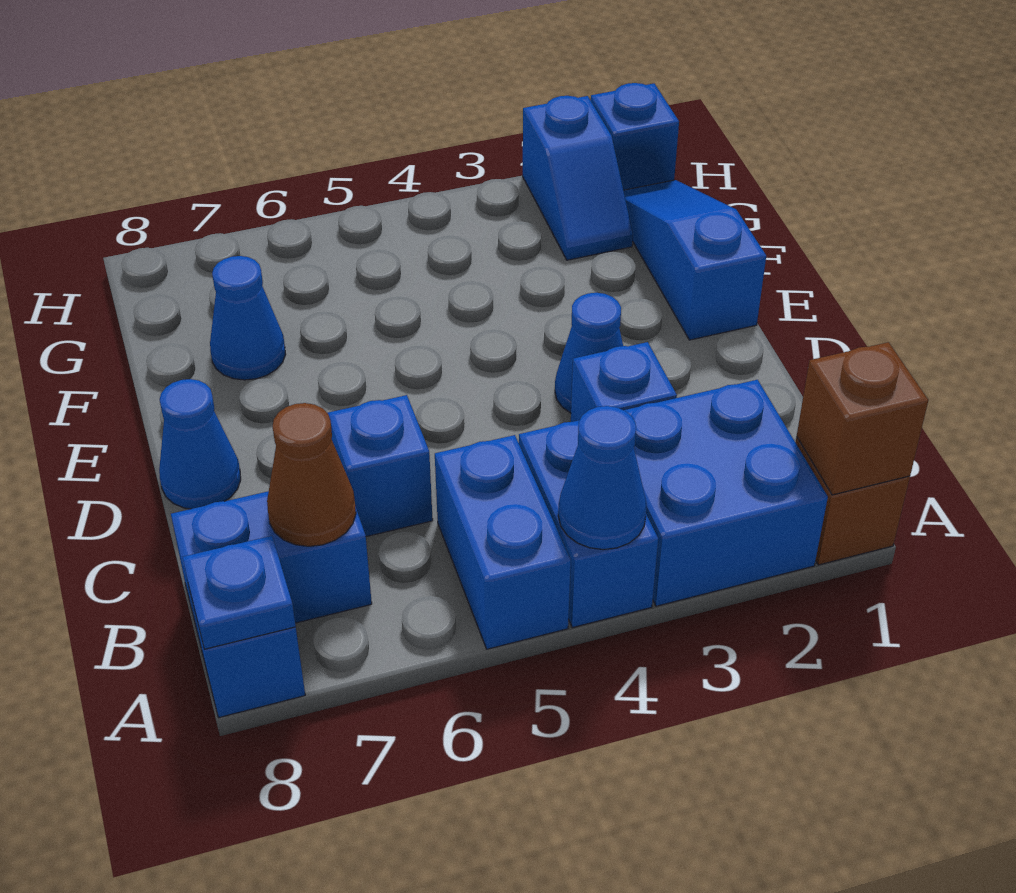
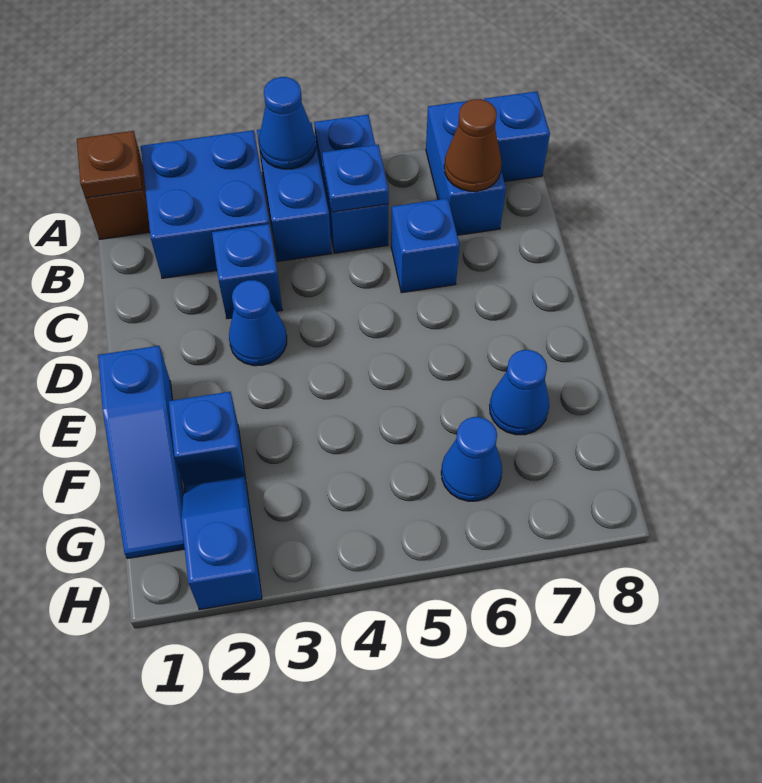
brown 1x1 brick [797,342,928,495] -> brown 1x1 plate [77,131,142,198]
blue 1x1 plate [183,536,296,649] -> blue 1x1 plate moved to [322,145,389,212]
blue 1x2 brick [171,491,372,641] -> blue 1x2 brick turned to [426,101,506,235]
blue 1x1 cone [159,379,241,509] -> blue 1x1 cone moved to [441,417,502,501]
blue 1x1 brick [591,83,679,190] -> blue 1x1 brick moved to [169,392,245,486]

